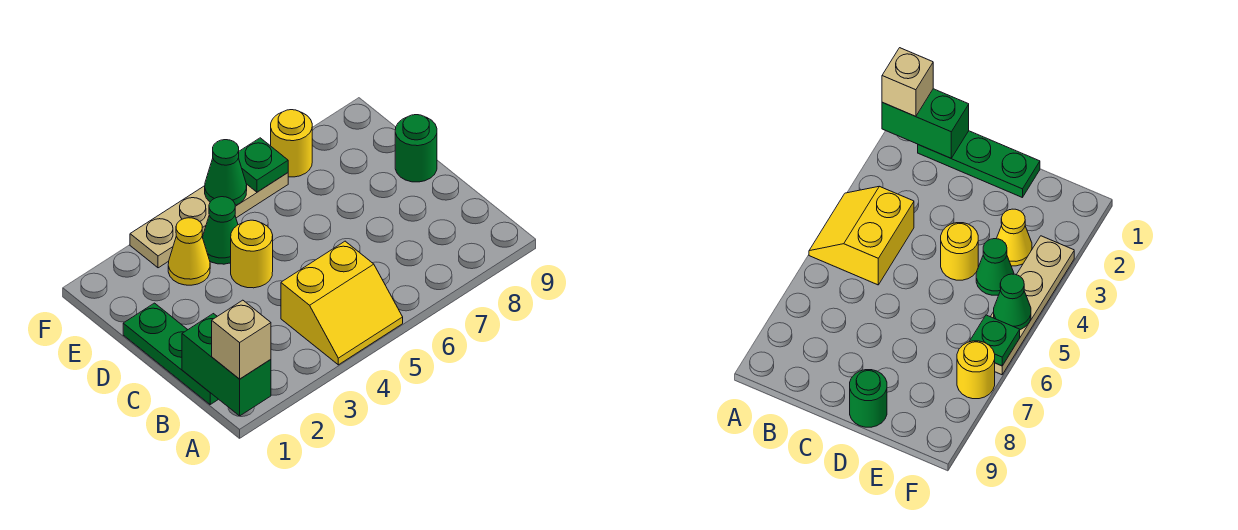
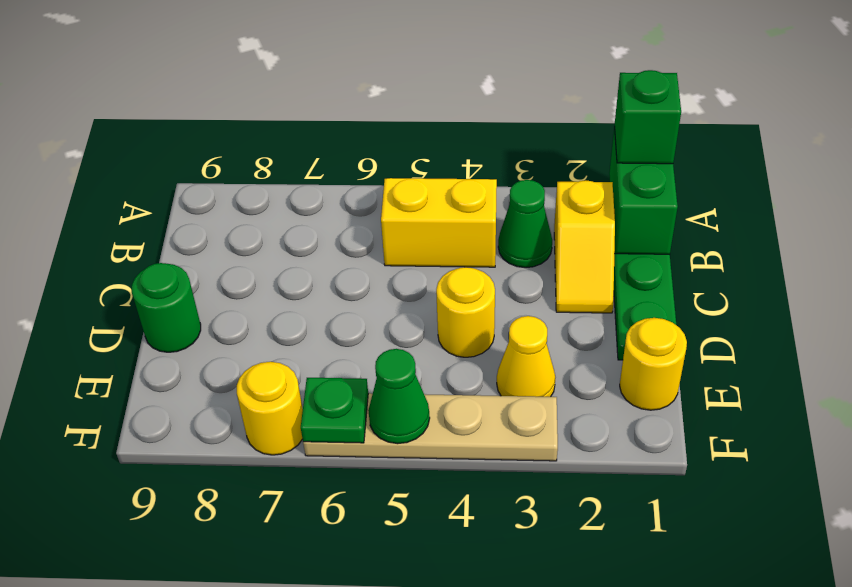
tan 1x1 brick [212,300,271,379] -> green 1x1 brick [614,70,681,164]
none -> yellow 1x2 slope [554,180,615,313]
none -> yellow 1x1 round brick [620,318,687,410]
green 1x1 cone [203,197,238,264] -> green 1x1 cone moved to [498,180,552,268]

